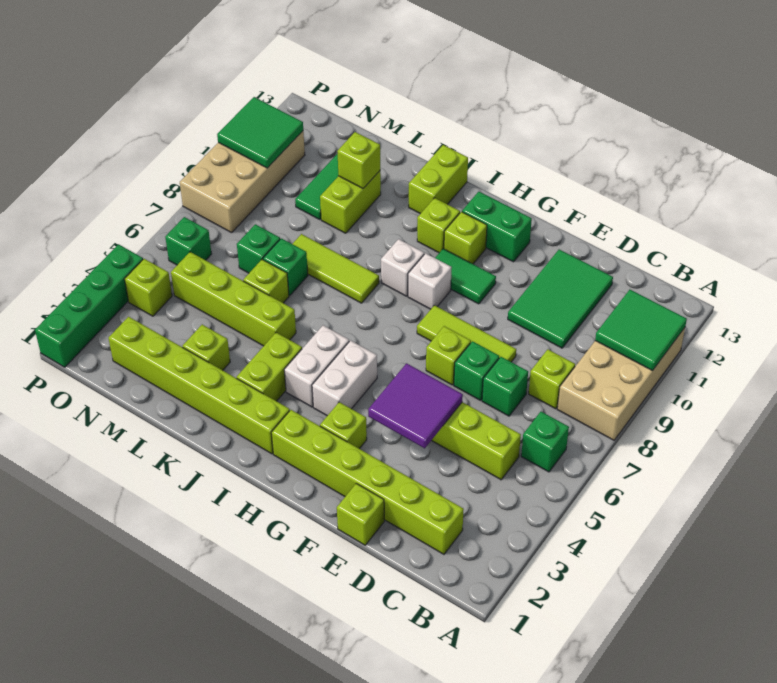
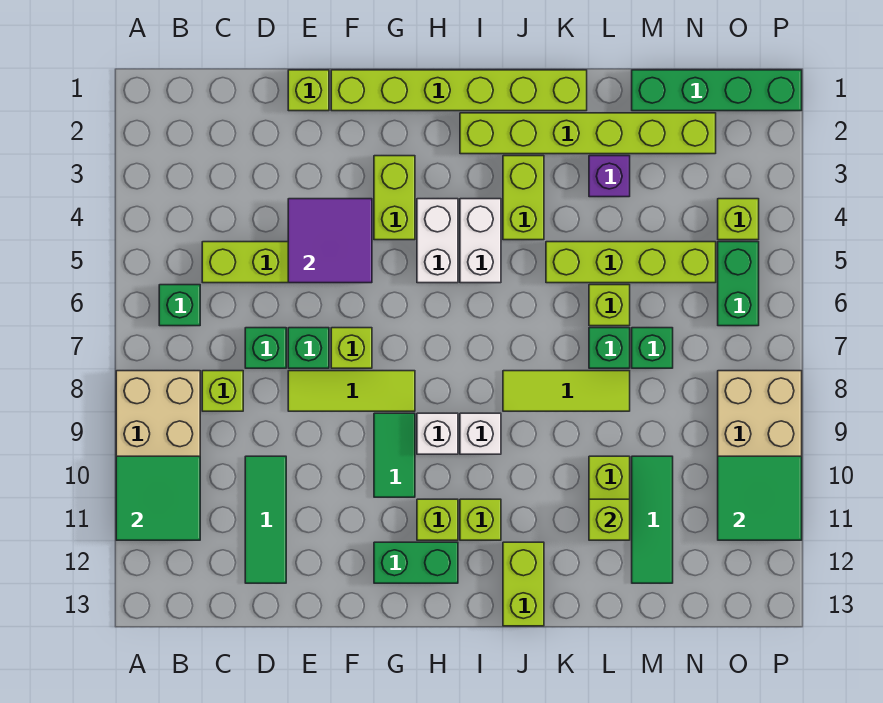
lime 1x6 brick [271,410,464,554] -> lime 1x6 brick moved to [331,70,587,111]
green 2x3 tile [508,249,613,348] -> green 1x3 tile [245,456,286,583]
lime 1x1 brick [320,402,367,449] -> lime 1x2 brick [374,156,415,240]
green 1x2 tile [435,249,496,304] -> green 1x2 tile turned to [374,413,415,497]
lime 1x1 brick [183,325,230,370] -> purple 1x1 brick [589,156,630,197]
green 1x1 brick [165,217,211,265] -> green 1x2 brick [718,242,759,326]
green 1x4 brick [35,244,143,367] -> green 1x4 brick turned to [632,70,802,111]

